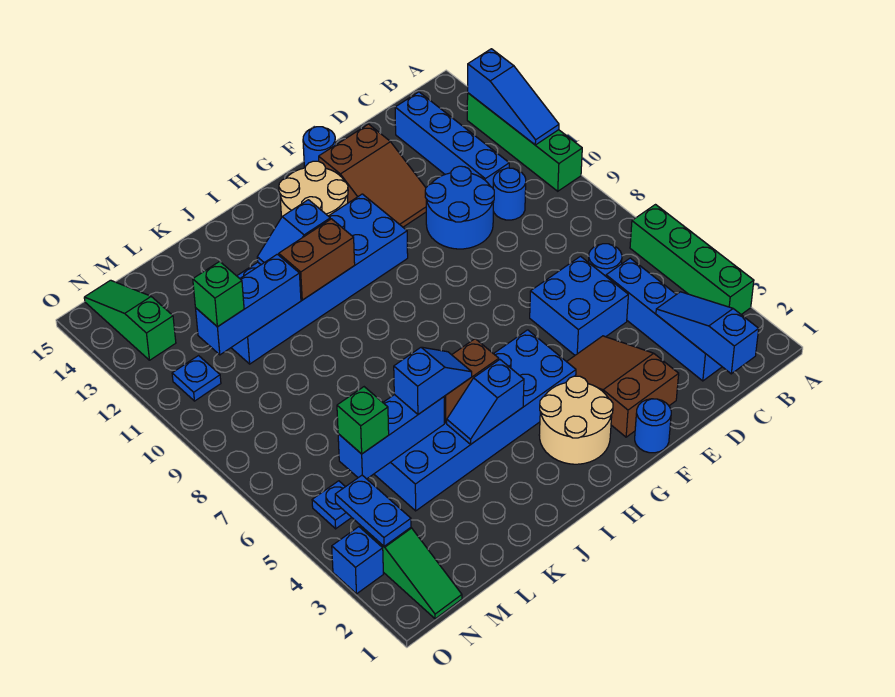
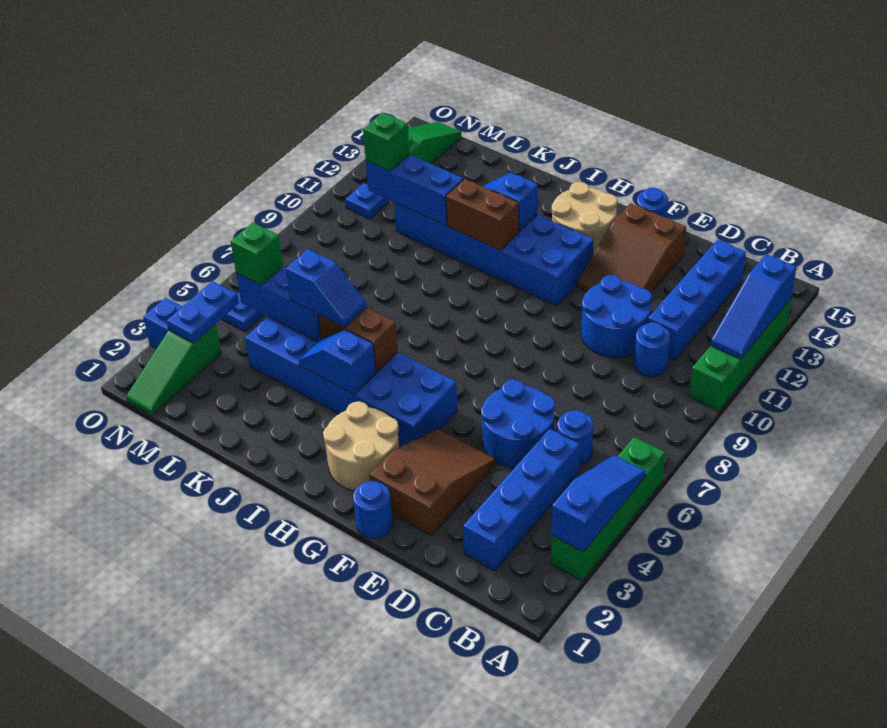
blue 1x3 slope [656,292,759,374] -> blue 1x3 slope moved to [551,455,646,552]
blue 2x2 brick [530,256,628,355] -> blue 2x2 round brick [481,380,555,468]

